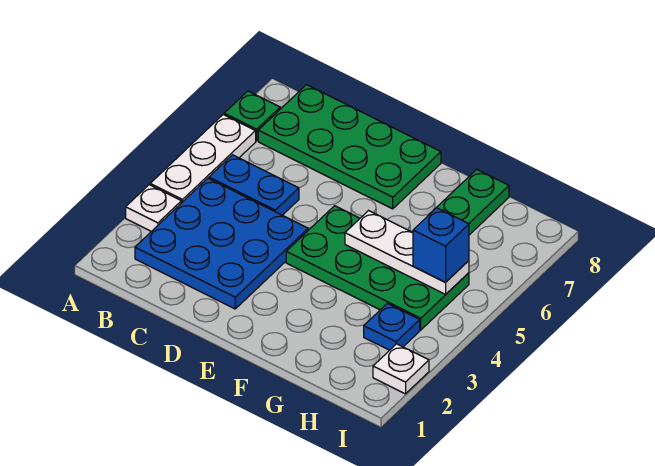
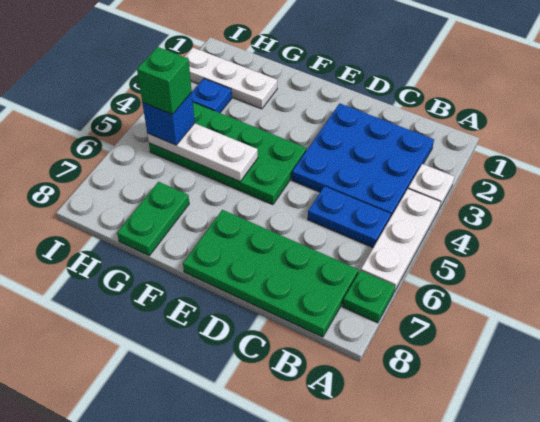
none -> green 1x1 brick [137,47,192,114]
white 1x1 plate [373,344,429,394] -> white 1x3 plate [185,48,277,109]

